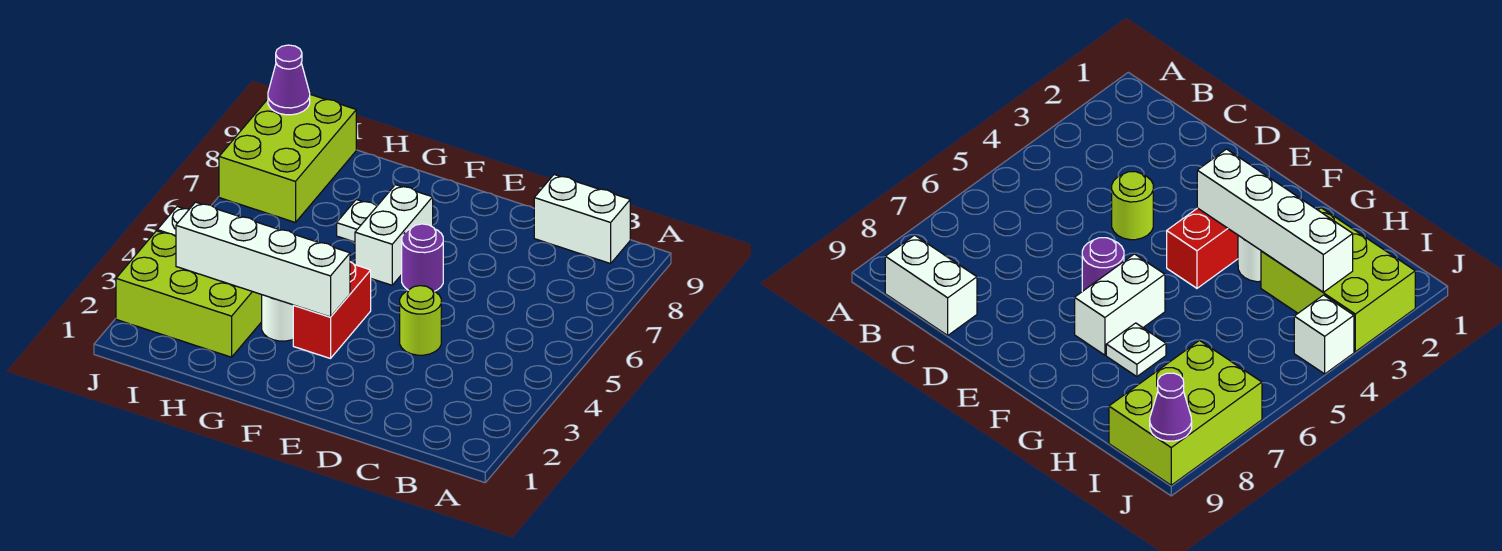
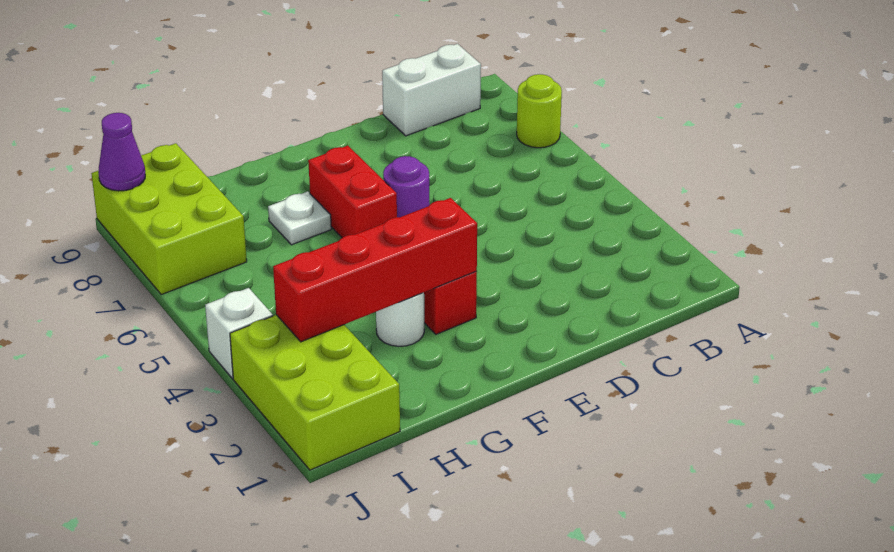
lime 1x1 round brick [400,286,441,355] -> lime 1x1 round brick moved to [517,74,562,148]
white 1x4 brick [176,202,350,317] -> red 1x4 brick [273,198,477,342]
white 1x2 brick [355,185,433,285] -> red 1x2 brick [308,146,397,238]
lime 2x3 brick [116,231,262,357] -> lime 2x3 brick turned to [230,315,400,470]

